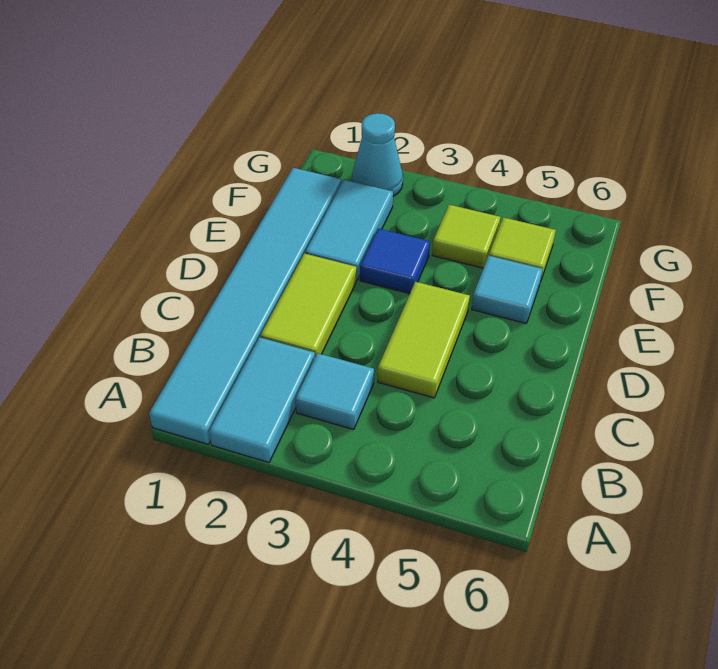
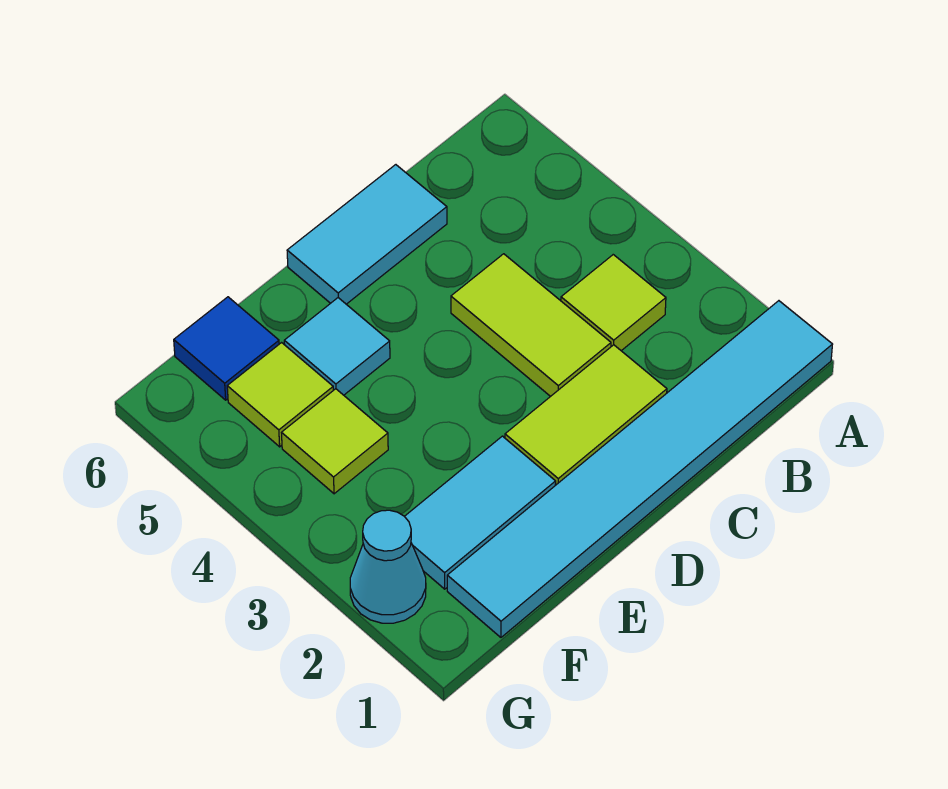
cyan 1x2 tile [209,337,315,463] -> cyan 1x2 tile moved to [287,165,447,304]
cyan 1x1 tile [295,353,374,430] -> lime 1x1 tile [561,255,666,351]
lime 1x2 tile [378,282,470,398] -> lime 1x2 tile turned to [451,254,611,397]
blue 1x1 tile [360,229,430,294] -> blue 1x1 tile moved to [174,297,279,400]

